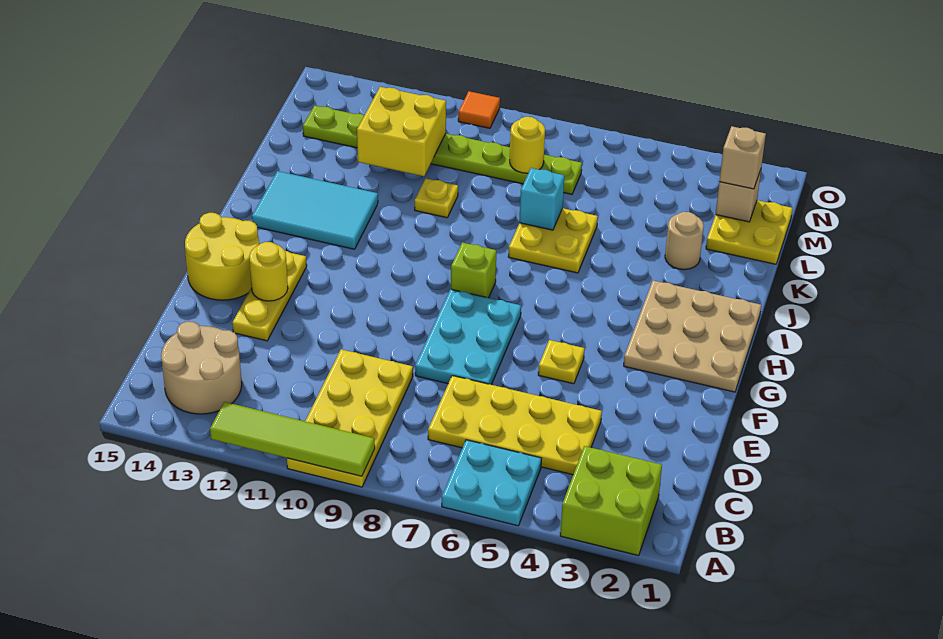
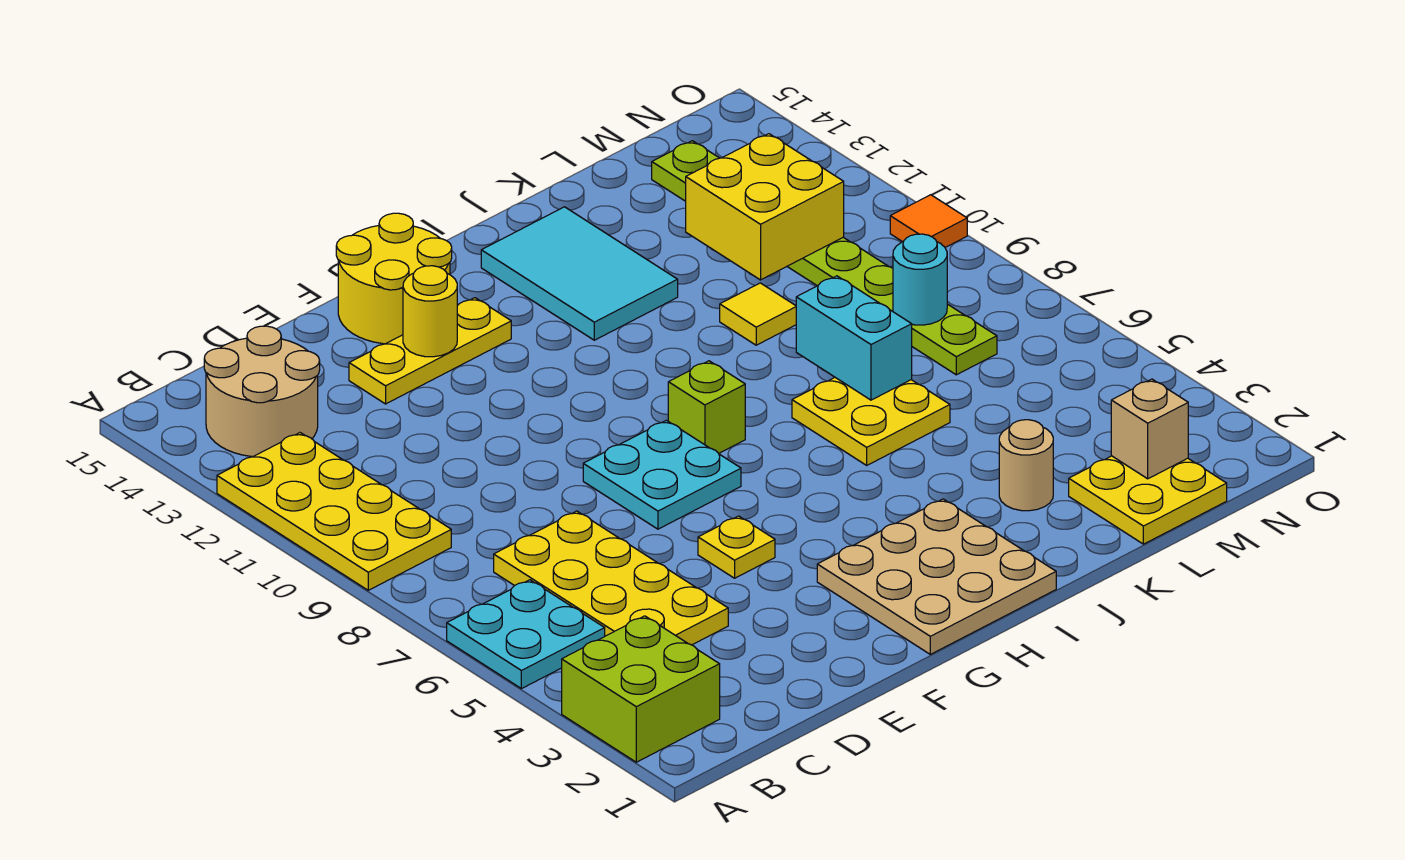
yellow 2x4 plate [287,349,413,487] -> yellow 2x4 plate turned to [217,433,451,590]
lime 1x4 tile [210,402,375,476] -> none
cyan 2x3 plate [415,289,521,385] -> cyan 2x2 plate [583,420,741,529]
cyan 1x1 brick [519,168,564,230] -> cyan 1x2 brick [796,276,912,400]
yellow 1x1 plate [415,178,458,218] -> yellow 1x1 tile [720,283,796,345]
tan 1x1 brick [719,126,766,189] -> none
yellow 1x1 round brick [510,117,545,173] -> cyan 1x1 round brick [893,234,947,325]

